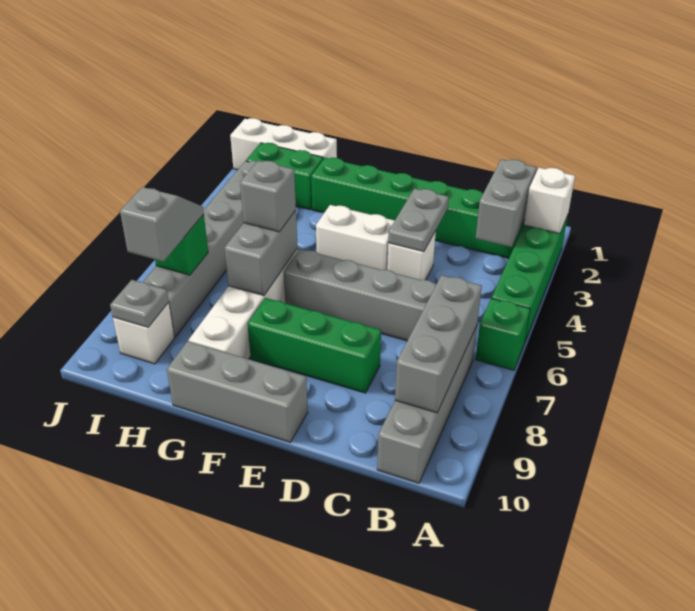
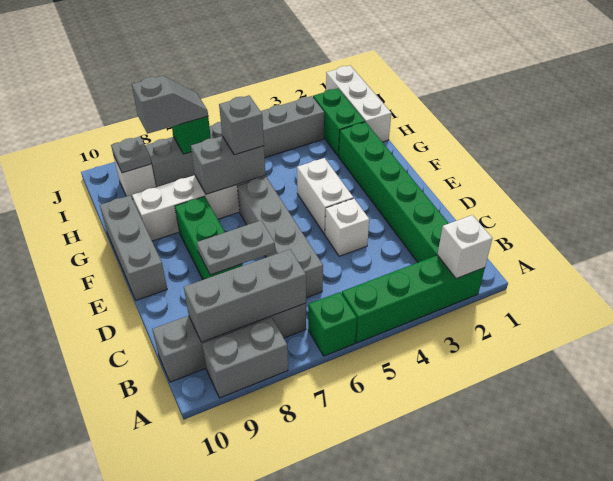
grey 1x2 brick [476,159,537,247] -> grey 1x2 brick moved to [202,318,288,398]
grey 1x2 plate [388,189,449,252] -> grey 1x2 plate moved to [197,221,275,275]

